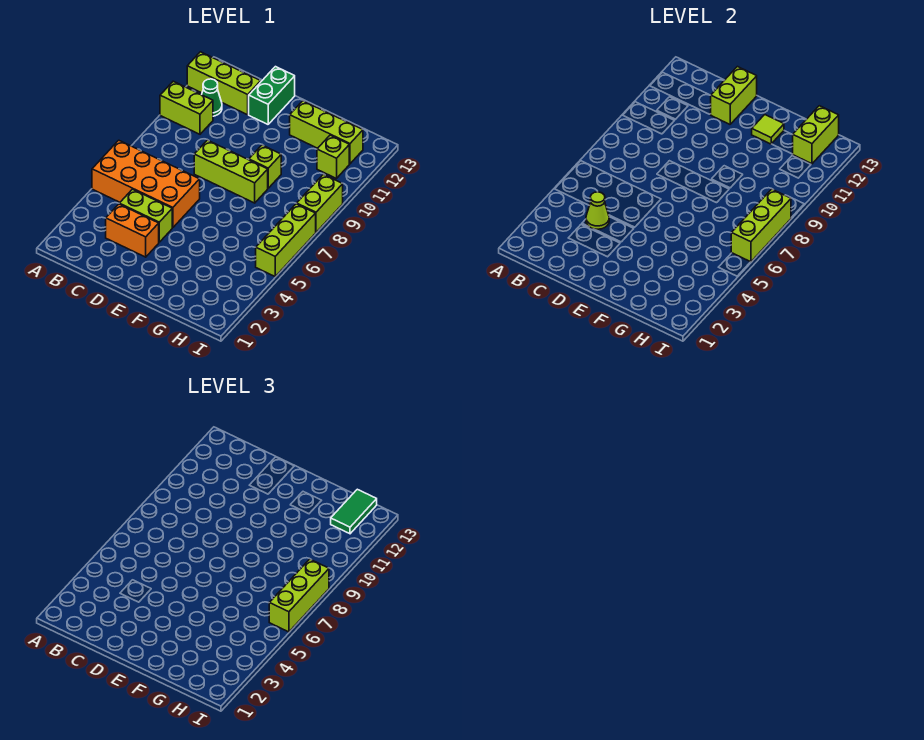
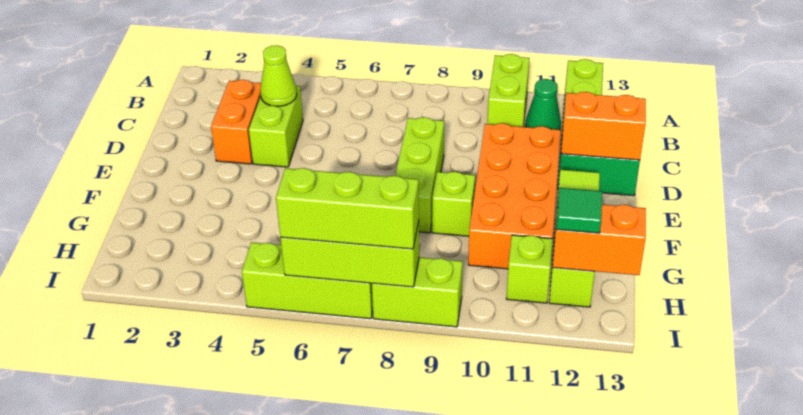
orange 2x4 brick [92,140,200,228] -> orange 2x4 brick moved to [468,123,561,269]
lime 1x2 brick [711,67,757,124] -> orange 1x2 brick [561,92,646,160]
lime 1x2 brick [793,106,839,164] -> orange 1x2 brick [553,205,646,275]
green 1x2 tile [331,489,377,534] -> green 1x1 tile [556,188,602,233]

